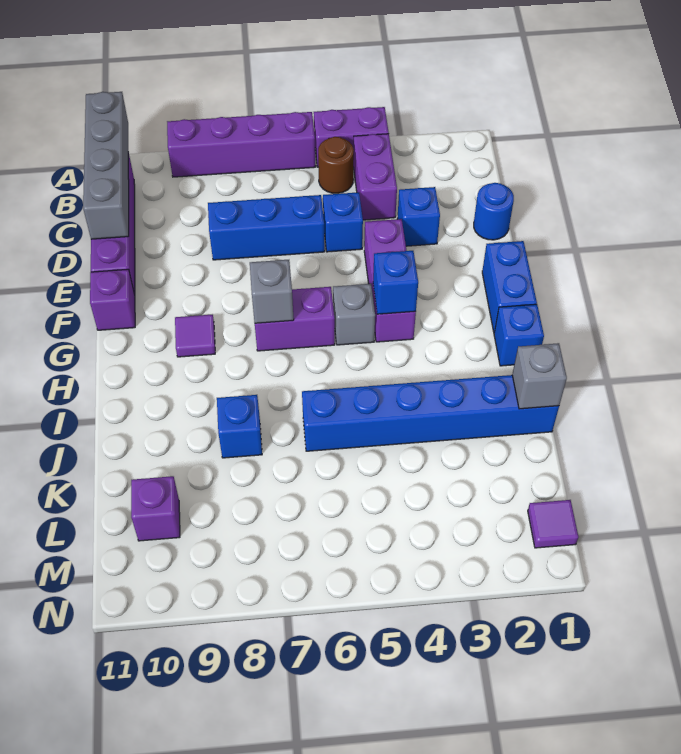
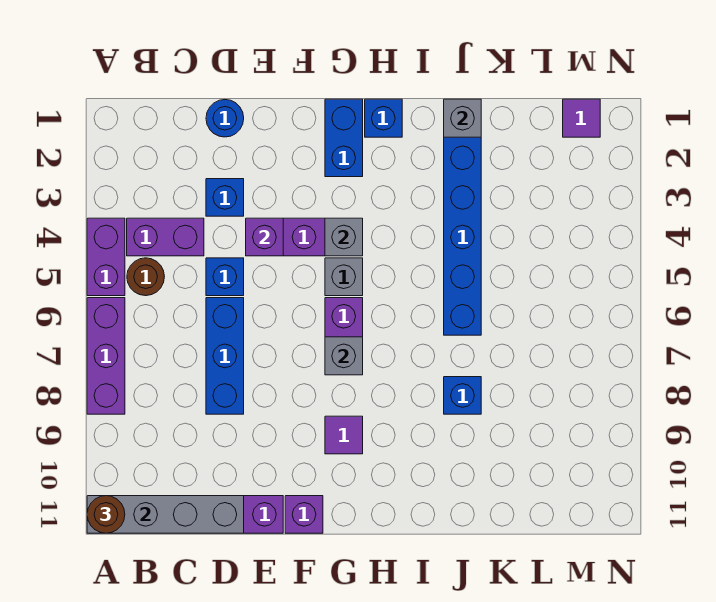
purple 1x4 brick [167,112,316,177] -> purple 1x3 brick [87,298,125,414]
none -> brown 1x1 round brick [87,496,125,533]
blue 1x2 brick [482,241,537,332] -> blue 1x2 brick turned to [325,99,363,177]
blue 1x1 brick [373,251,418,314] -> grey 1x1 brick [325,218,363,256]
purple 1x1 brick [131,476,180,541] -> purple 1x1 brick moved to [246,218,283,256]

